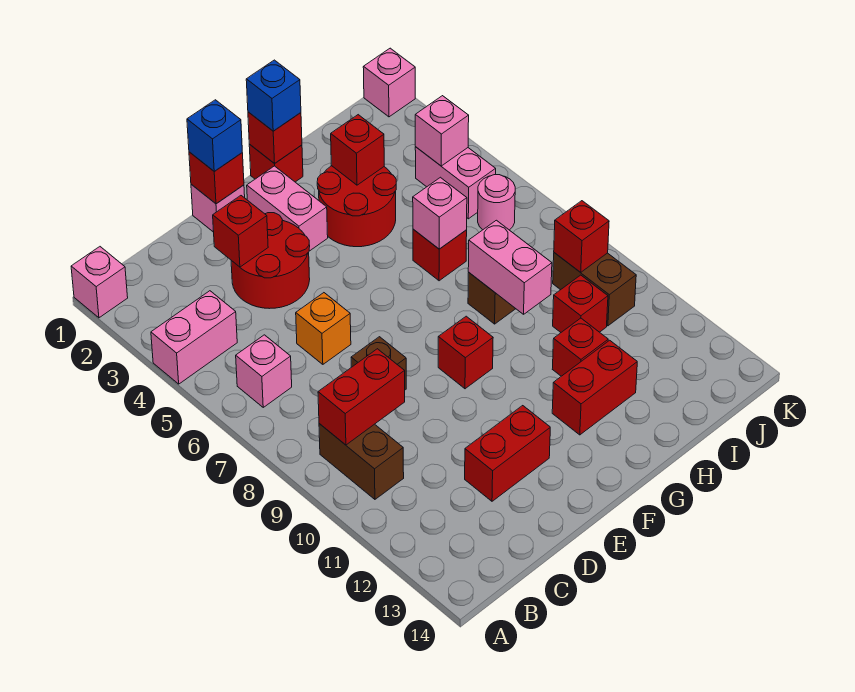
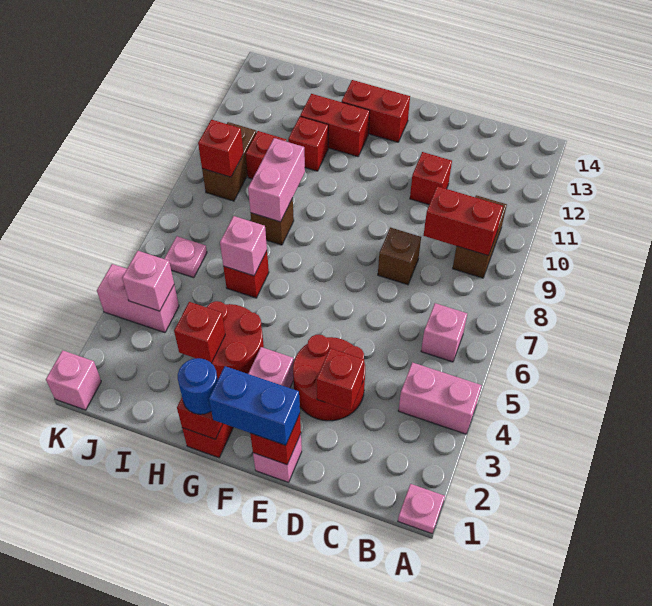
pink 1x1 brick [71,247,128,318] -> pink 1x1 plate [398,484,445,534]
orange 1x1 brick [296,293,351,364] -> none
red 1x2 brick [465,406,550,501] -> red 1x2 brick moved to [342,80,410,142]
blue 1x1 brick [187,100,242,171] -> blue 1x2 brick [209,366,300,445]
red 1x1 brick [438,316,493,389] -> red 1x1 brick moved to [410,152,452,205]
blue 1x1 brick [246,60,301,131] -> blue 1x1 round brick [178,358,218,414]
pink 1x2 brick [415,147,496,219] -> pink 1x2 brick turned to [97,264,179,333]
pink 1x1 round brick [478,175,515,230] -> pink 1x1 plate [164,236,207,278]

